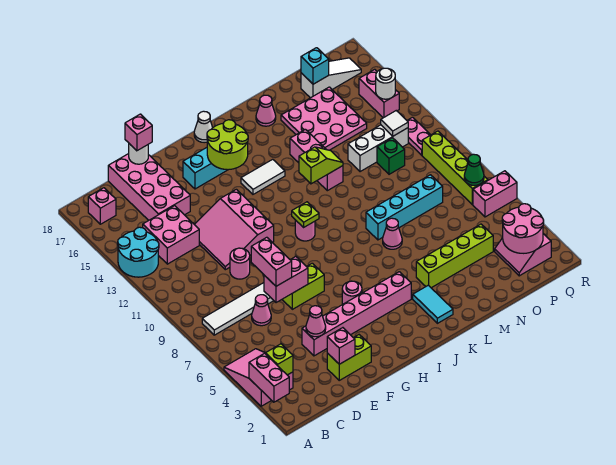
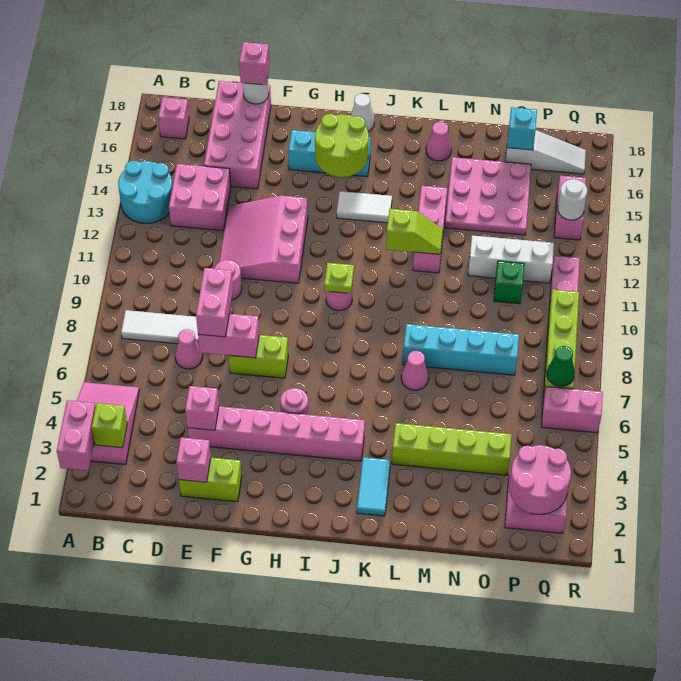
pink 1x1 cone [306,306,326,337] -> pink 1x1 brick [185,386,219,430]
white 1x1 tile [381,111,408,136] -> none

